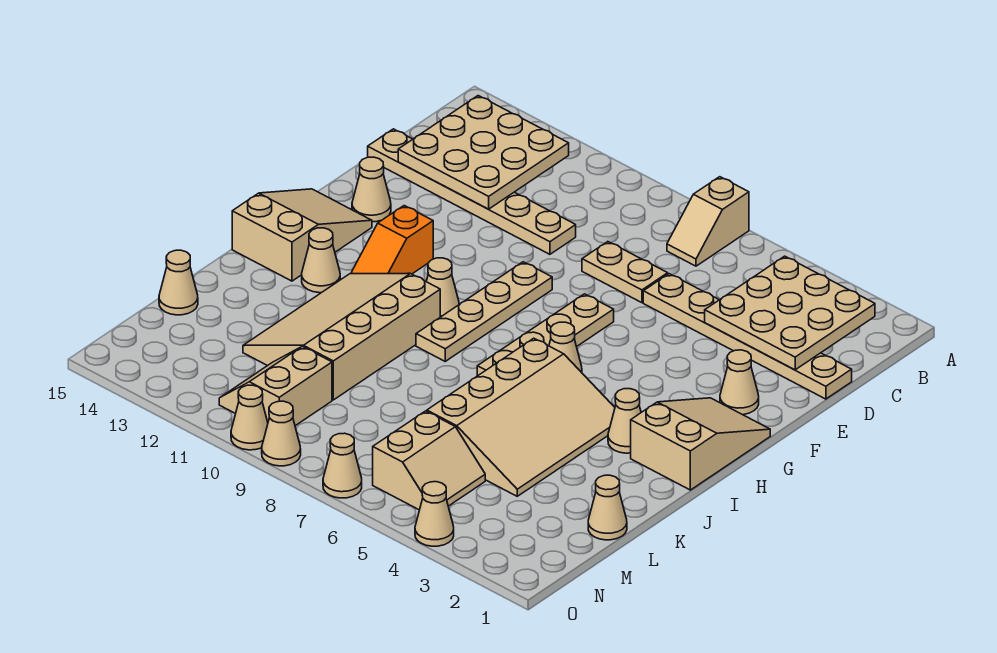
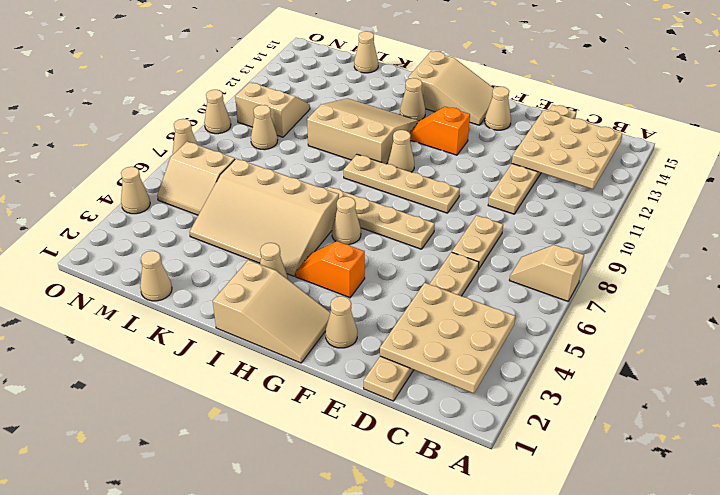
none -> orange 1x2 slope [295,241,365,298]
tan 3x4 slope [243,273,440,400] -> tan 3x3 slope [307,98,418,164]
tan 1x1 cone [231,385,268,450] -> tan 1x1 cone moved to [251,105,278,150]

